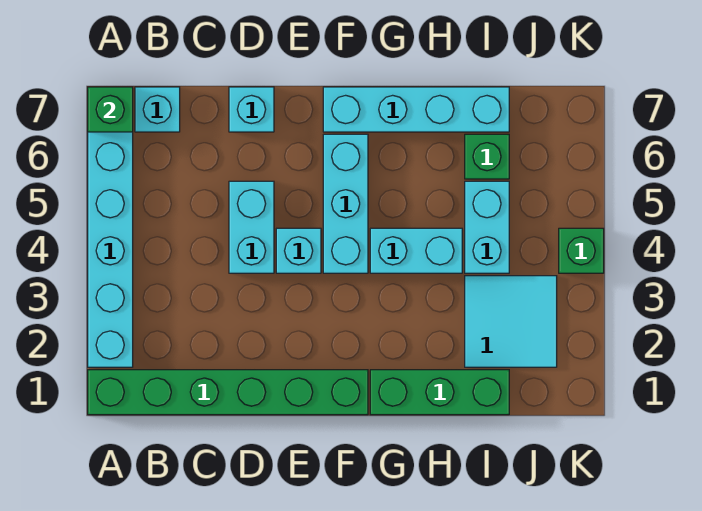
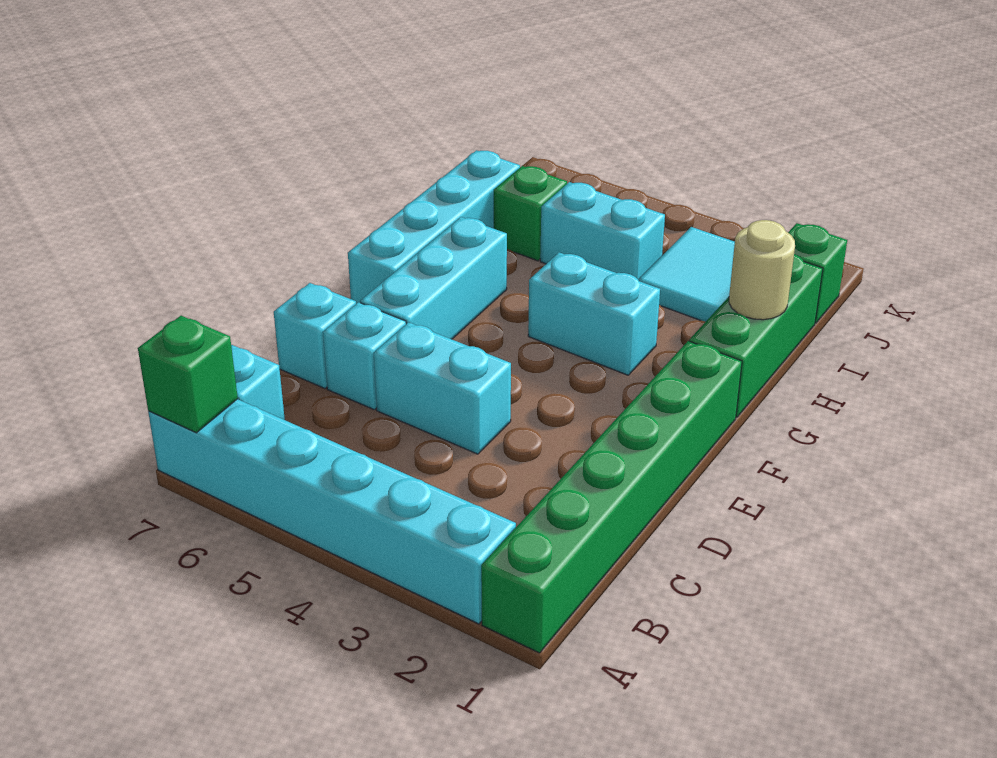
cyan 1x1 brick [276,228,321,273] -> cyan 1x1 brick moved to [323,302,406,410]
cyan 1x3 brick [323,134,368,273] -> cyan 1x3 brick turned to [360,217,507,339]
cyan 1x2 brick [370,228,462,273] -> cyan 1x2 brick turned to [528,252,660,375]
none -> tan 1x1 round brick [729,220,795,320]
green 1x1 brick [559,228,604,273] -> green 1x1 brick moved to [788,223,847,323]

